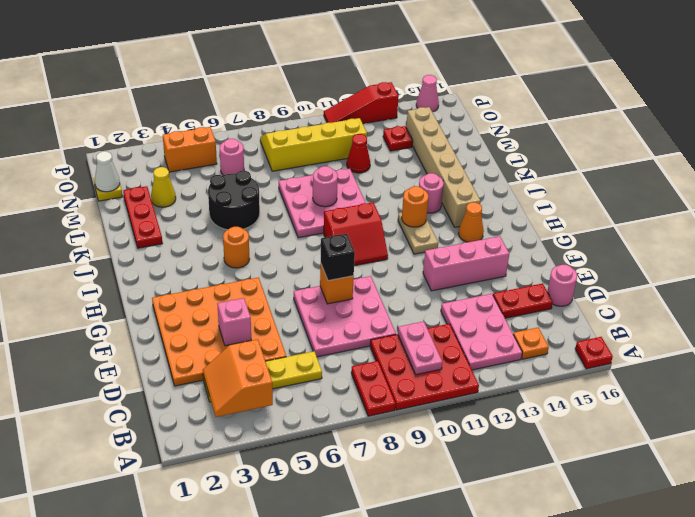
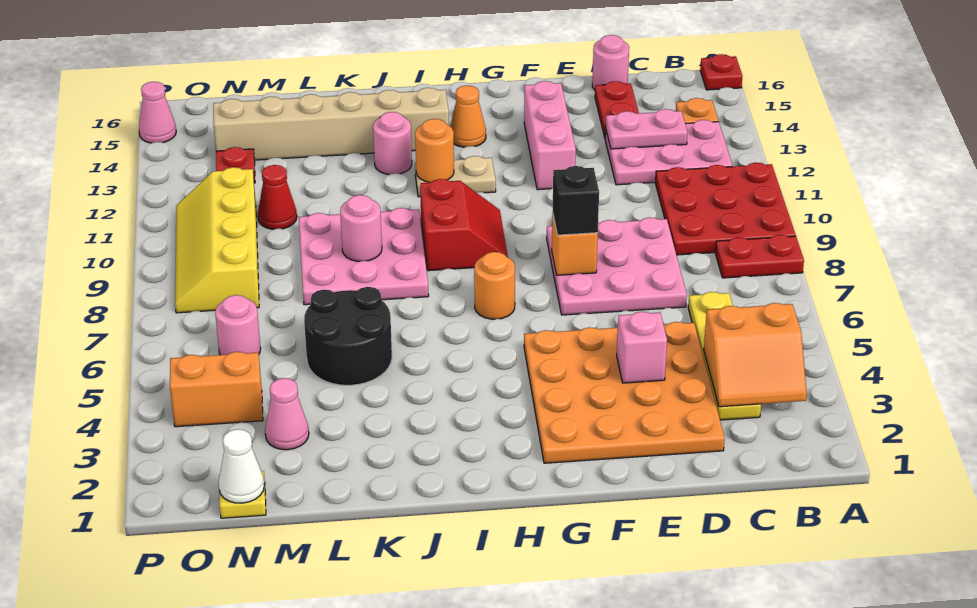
pink 1x2 plate [398,321,442,375] -> pink 1x2 plate moved to [606,109,688,149]
orange 1x1 round brick [223,227,250,268] -> orange 1x1 round brick moved to [474,252,515,319]
red 1x3 plate [123,186,163,248] -> none
yellow 1x1 cone [151,167,176,207] -> pink 1x1 cone [265,378,309,450]
orange 1x2 brick [163,127,217,172] -> orange 1x2 brick turned to [170,352,263,427]
red 1x3 slope [324,82,399,124] -> none

